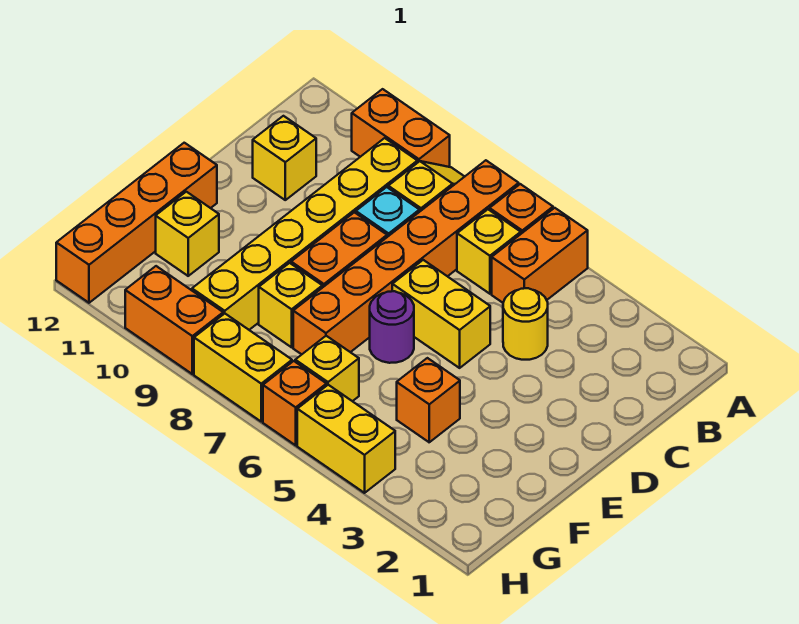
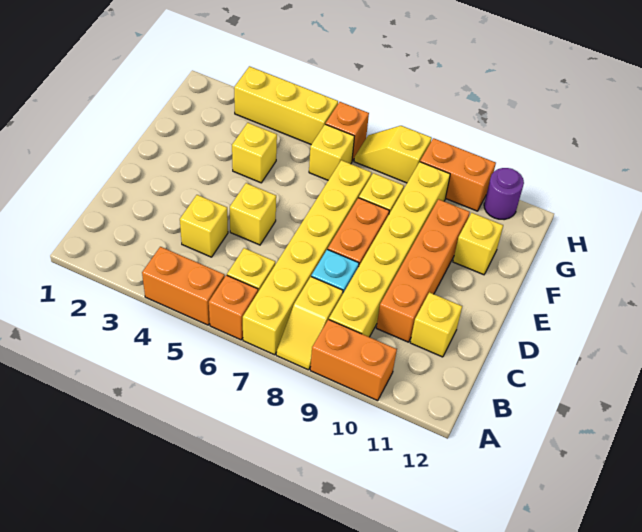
orange 1x2 brick [492,208,588,303] -> orange 1x2 brick turned to [142,247,225,325]
orange 1x6 brick [293,160,519,355] -> yellow 1x6 brick [243,160,372,355]
yellow 1x1 round brick [503,288,548,360] -> yellow 1x1 brick [180,195,228,257]
yellow 1x2 brick [392,260,490,368] -> yellow 1x1 brick [230,183,276,245]
purple 1x1 round brick [370,291,414,363] -> purple 1x1 round brick moved to [484,168,524,220]
orange 1x4 brick [56,143,217,303] -> orange 1x4 brick moved to [376,199,470,342]
orange 1x1 brick [397,358,460,442] -> yellow 1x1 brick [232,123,277,183]
yellow 1x2 brick [297,385,395,493] -> yellow 1x3 brick [234,66,338,145]
yellow 1x2 brick [194,314,292,421] -> yellow 1x2 slope [354,126,432,183]

